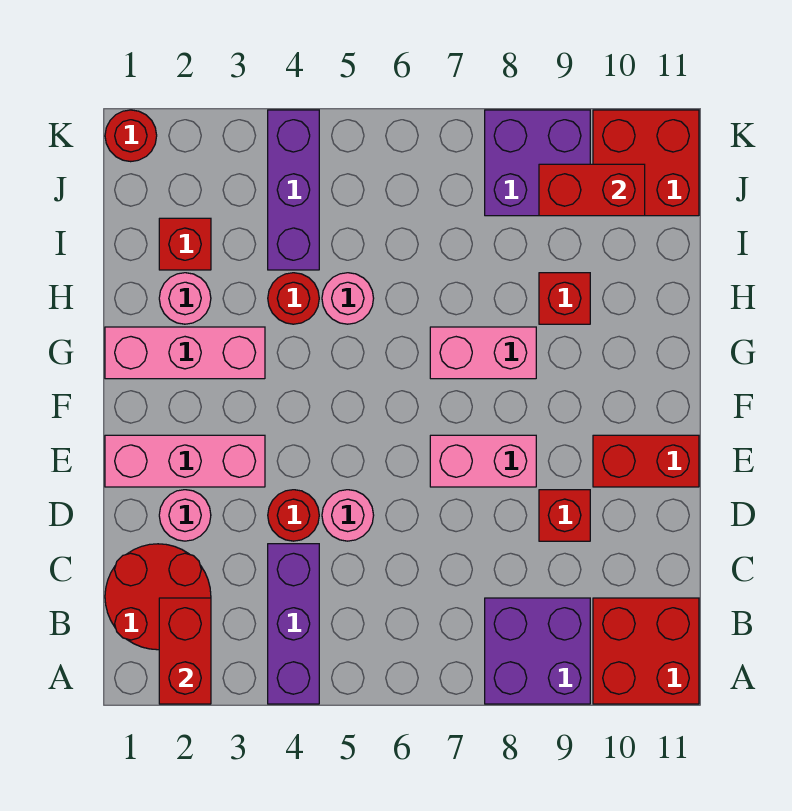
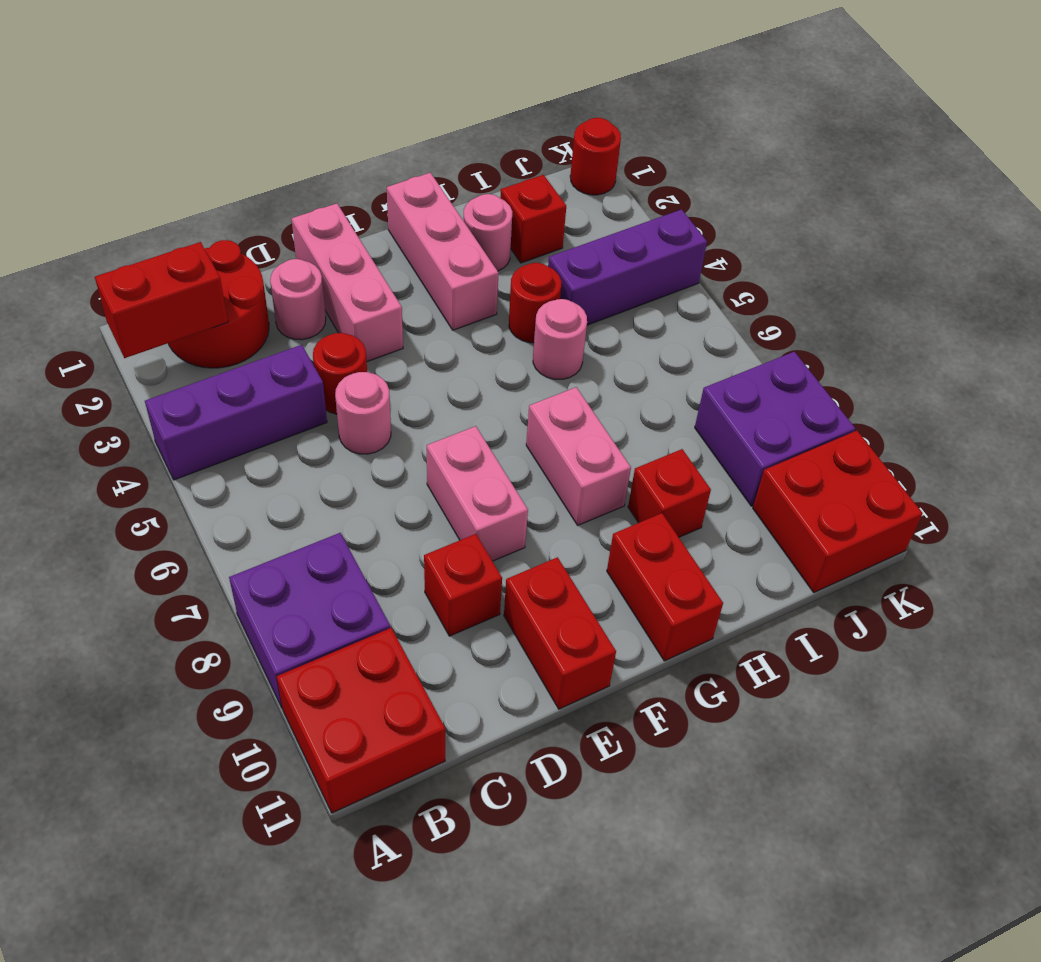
red 1x2 brick [539,164,645,216] -> red 1x2 brick moved to [607,513,723,661]

